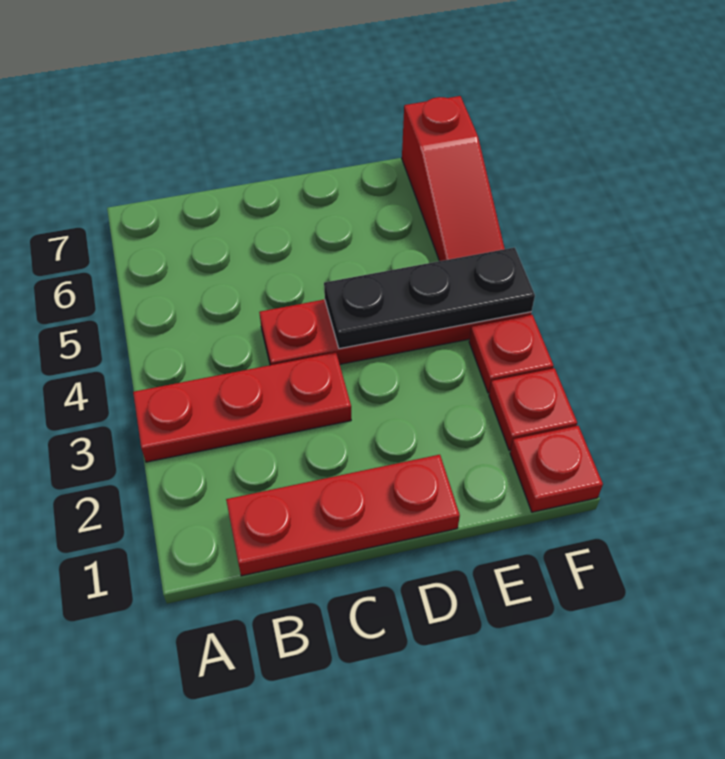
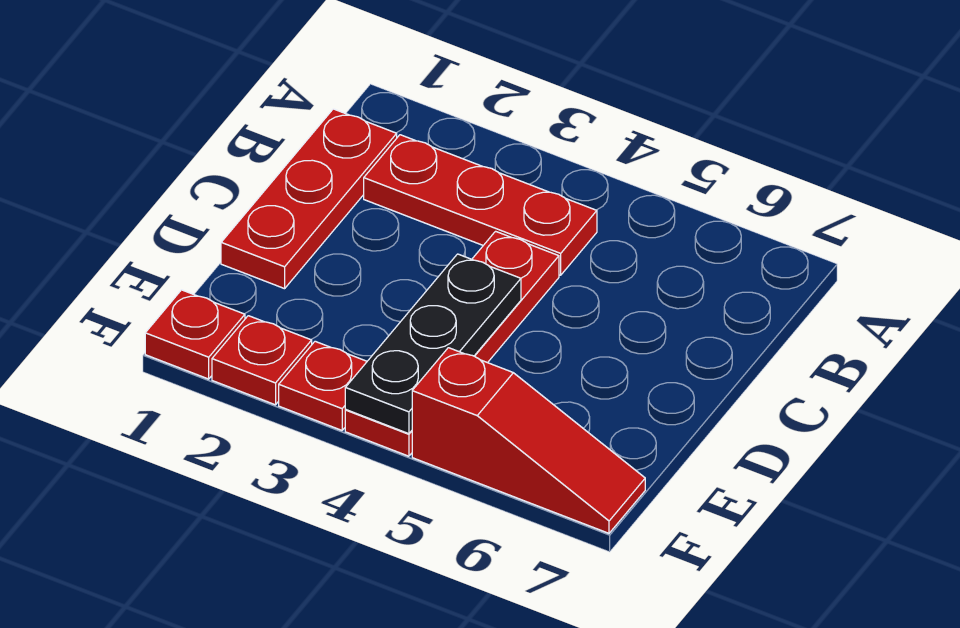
red 1x3 plate [133,353,351,462] -> red 1x3 plate turned to [364,135,597,275]
red 1x3 slope [402,96,505,261] -> red 1x3 slope turned to [412,348,645,533]

